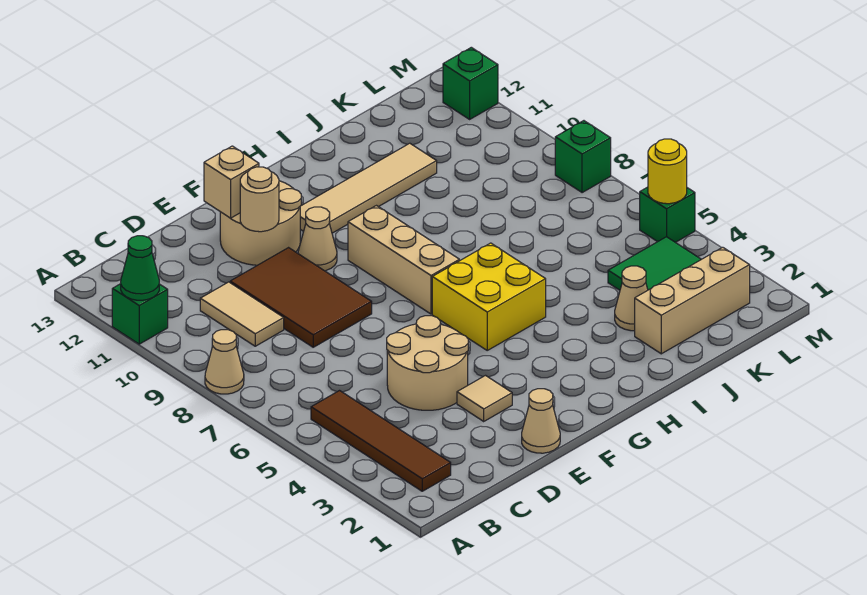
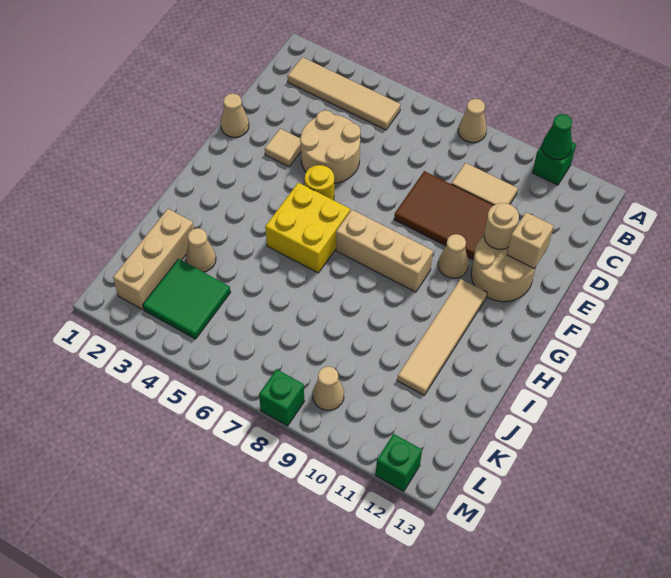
brown 1x4 tile [311,391,451,491] -> tan 1x4 tile [287,57,401,130]
none -> tan 1x1 cone [313,366,344,410]
green 1x1 brick [640,187,695,242] -> none
yellow 1x1 round brick [648,139,687,204] -> yellow 1x1 round brick moved to [305,165,334,200]

